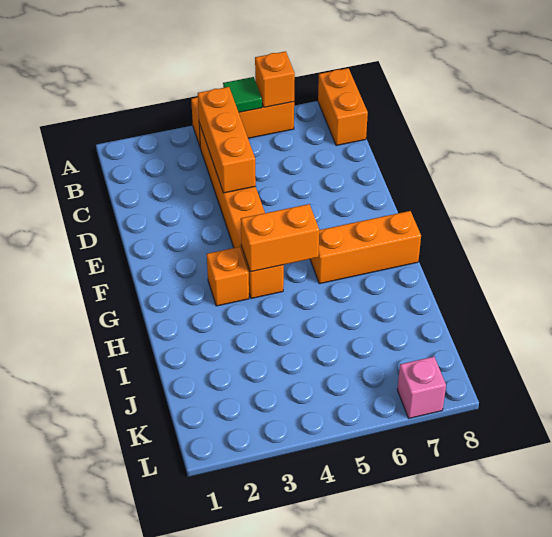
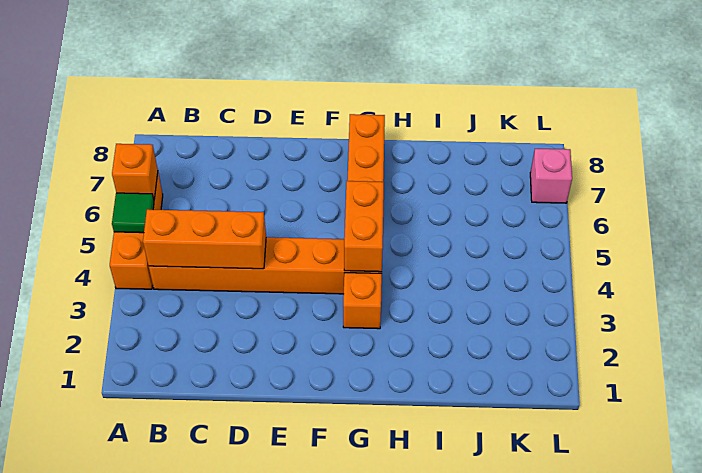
orange 1x2 brick [318,68,368,146] -> none

